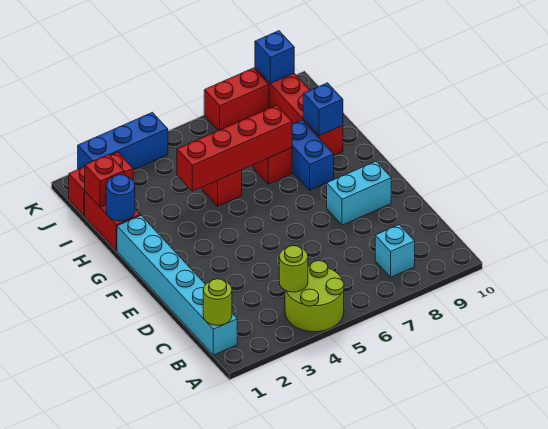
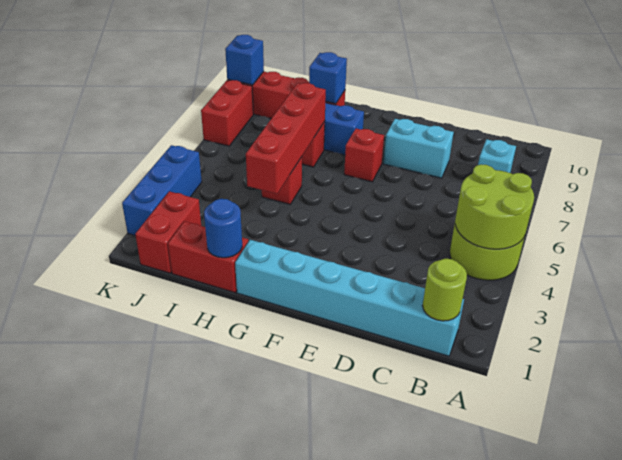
lime 1x1 round brick [279,246,308,292] -> lime 2x2 round brick [455,164,534,249]
cyan 1x2 brick [327,161,391,225] -> cyan 1x2 brick turned to [383,119,454,178]
red 1x1 brick [85,154,124,207] -> red 1x1 brick moved to [344,129,384,182]

